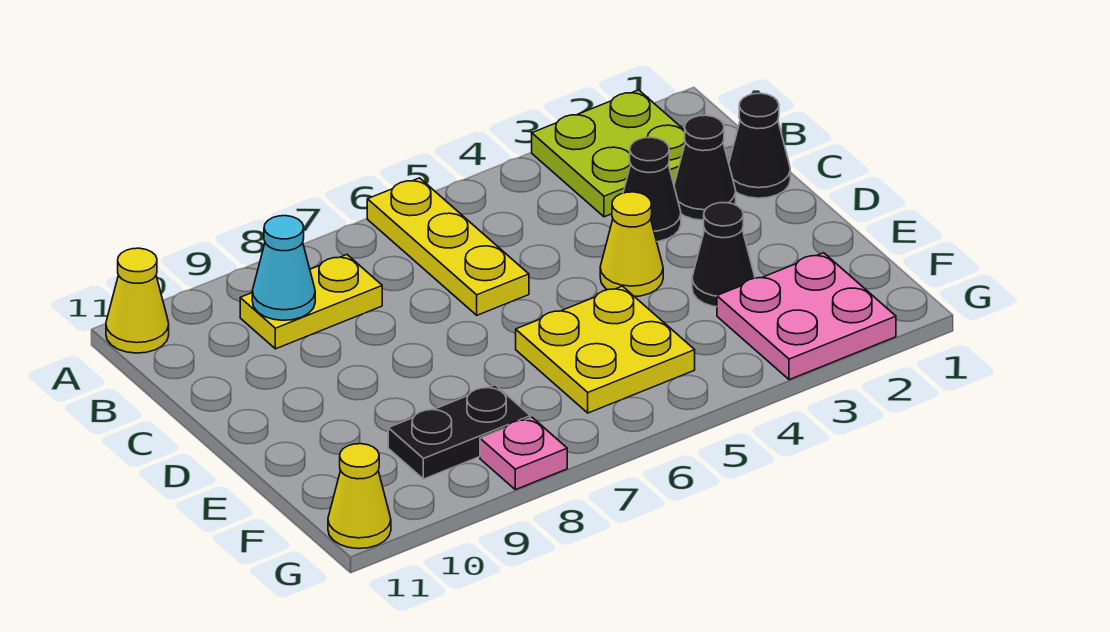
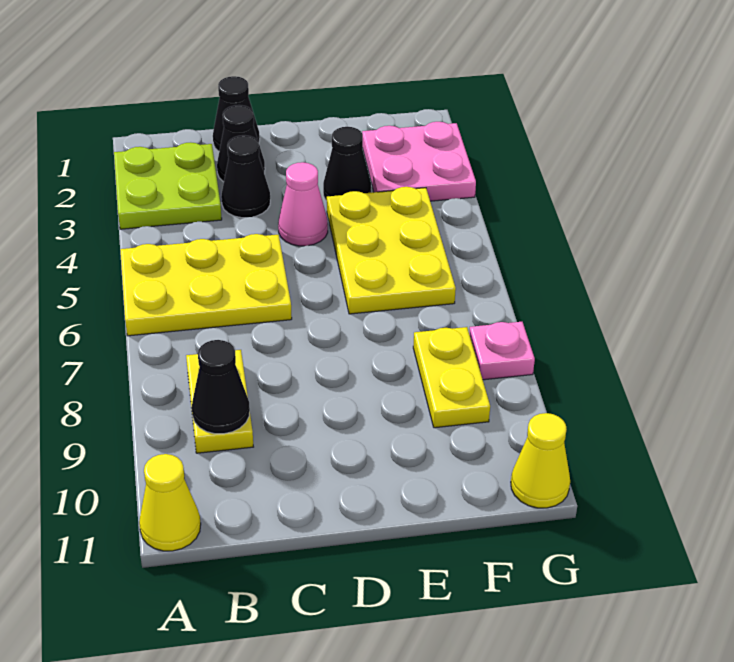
yellow 1x3 plate [367,178,529,315] -> yellow 2x3 plate [120,234,292,336]
cyan 1x1 cone [252,216,315,320] -> black 1x1 cone [192,340,250,434]
yellow 1x1 cone [600,192,663,297] -> pink 1x1 cone [278,162,328,246]
yellow 2x2 plate [516,286,695,413] -> yellow 2x3 plate [327,187,456,314]
black 1x2 plate [388,385,530,479] -> yellow 1x2 plate [413,327,490,428]

